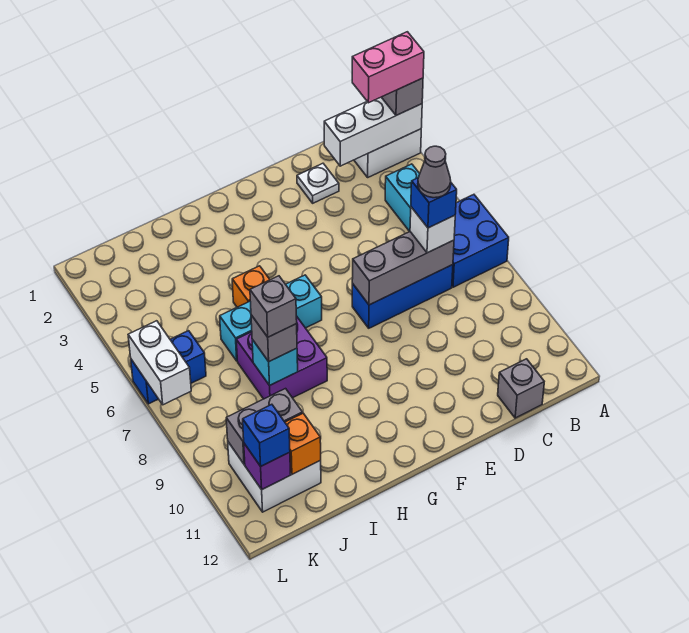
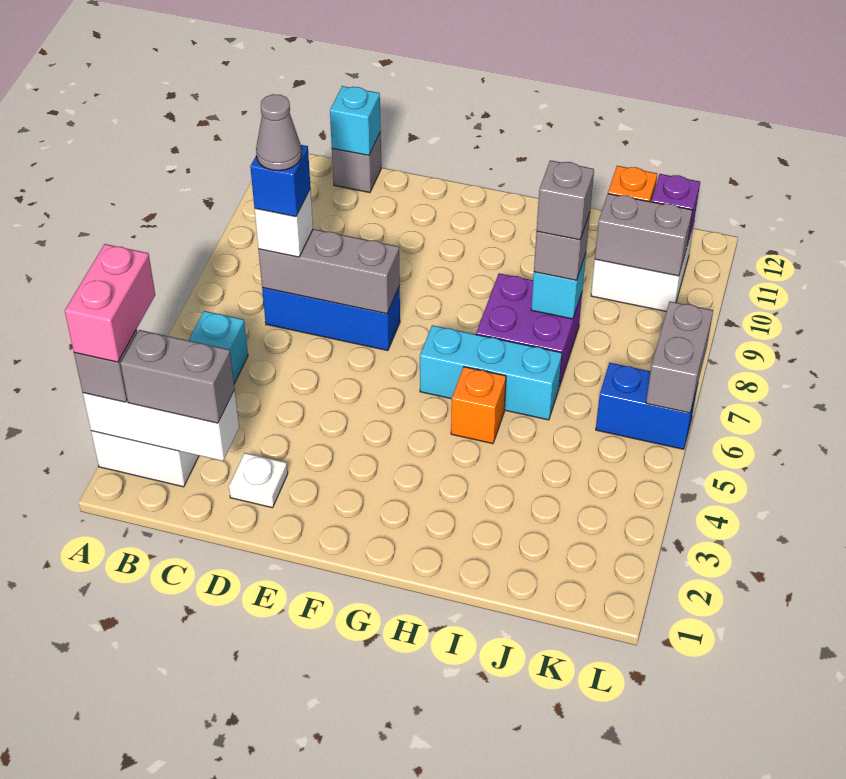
pink 1x2 brick [352,32,424,103] -> pink 1x2 brick turned to [65,244,155,362]
blue 2x2 brick [452,195,509,287] -> none
none -> grey 1x2 brick [120,330,235,423]
none -> cyan 1x1 brick [330,86,381,155]
blue 1x1 brick [243,404,290,466] -> none
white 1x2 brick [128,321,191,405] -> grey 1x2 brick [646,302,713,413]

